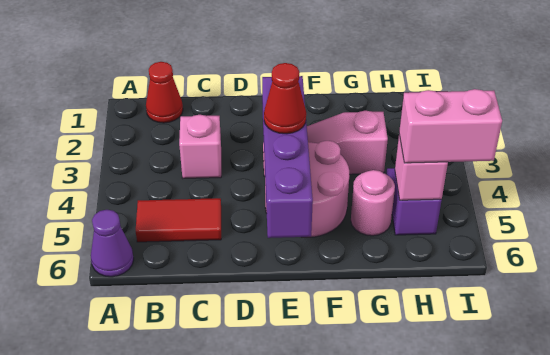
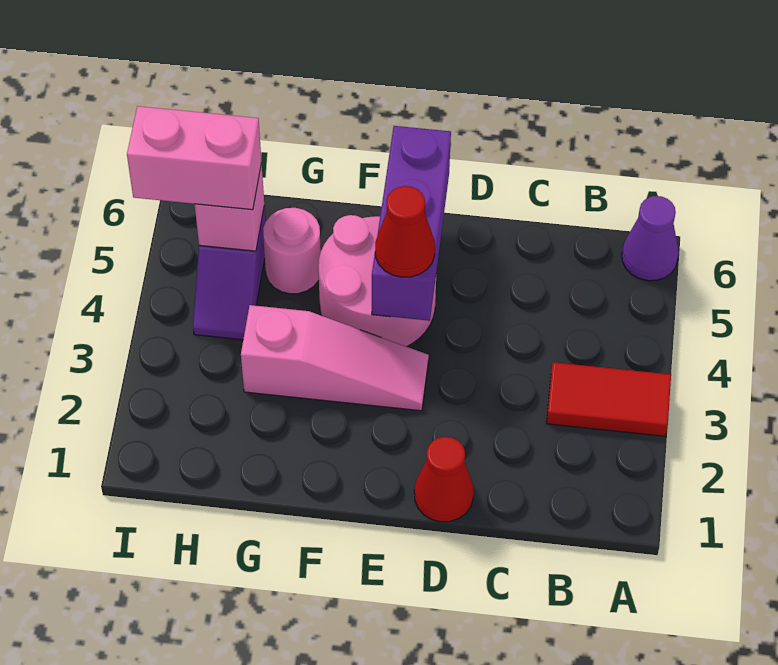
red 1x1 cone [146,62,183,123] -> red 1x1 cone moved to [414,437,474,522]
red 1x2 tile [136,198,221,242] -> red 1x2 tile moved to [546,362,671,436]
pink 1x1 brick [179,115,221,178] -> none
purple 1x4 brick [262,76,313,238] -> purple 1x3 brick [372,126,451,321]

